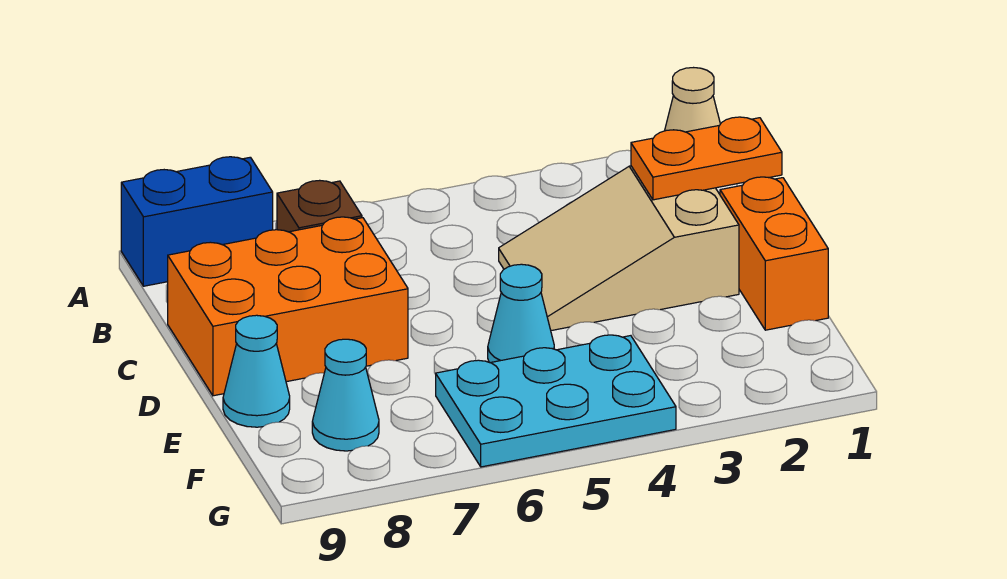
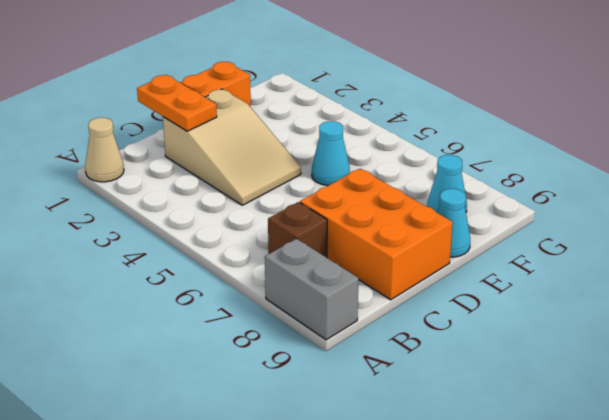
blue 1x2 brick [121,157,273,286] -> grey 1x2 brick [265,239,359,340]
cyan 2x3 plate [436,335,676,467] -> none

